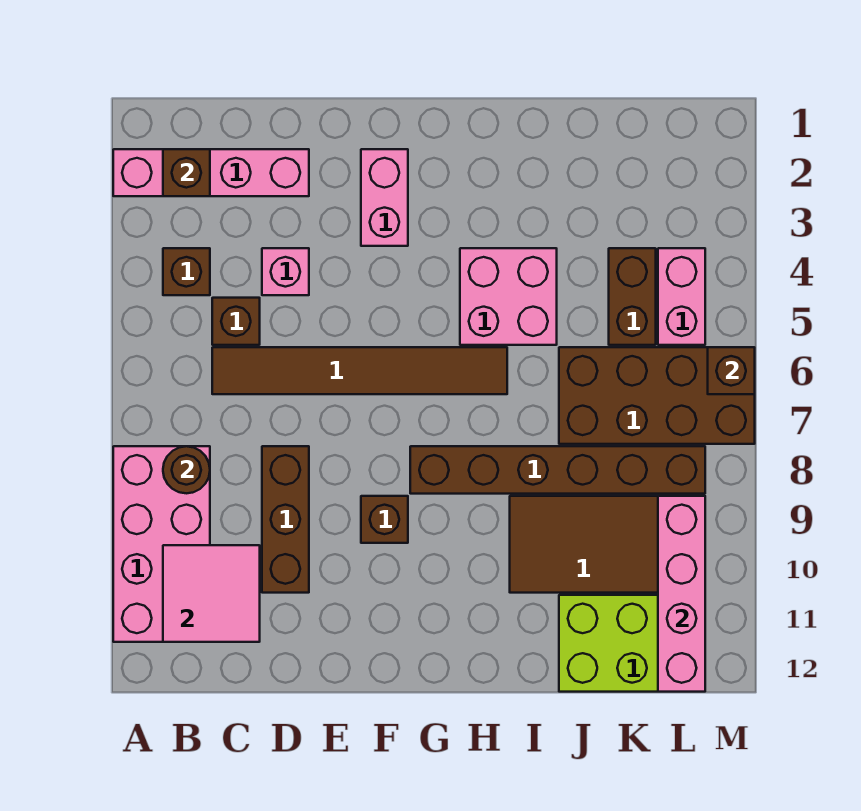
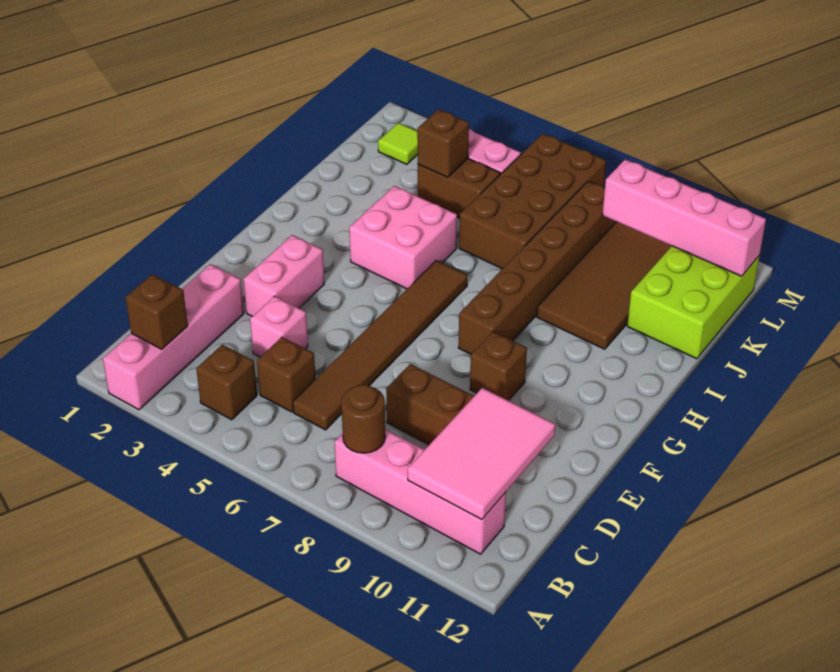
pink 2x4 brick [113,446,210,642] -> pink 1x4 brick [334,429,506,554]
pink 2x2 tile [163,545,260,642] -> pink 2x3 tile [408,388,555,520]
pink 1x2 brick [361,149,408,246] -> pink 1x2 brick turned to [244,235,324,316]
none -> lime 1x1 tile [378,123,418,164]
brown 1x1 brick [708,347,755,394] -> brown 1x1 brick moved to [417,109,469,177]

